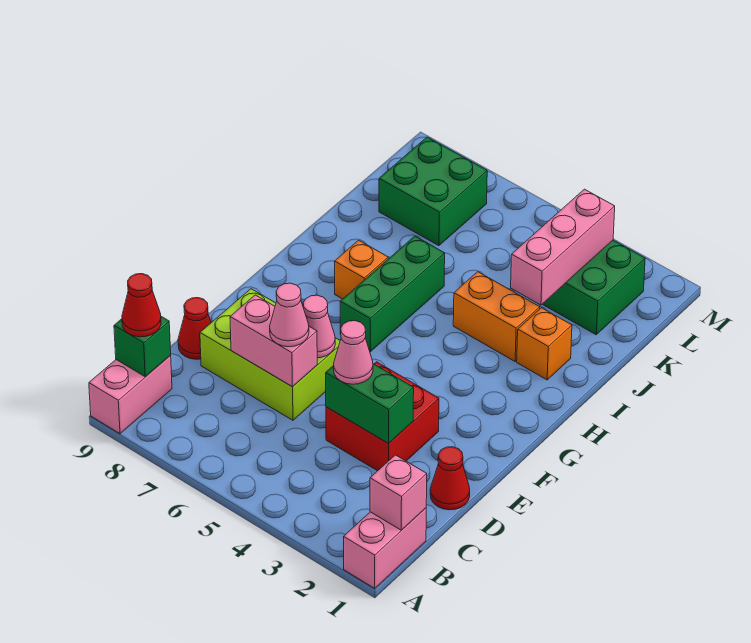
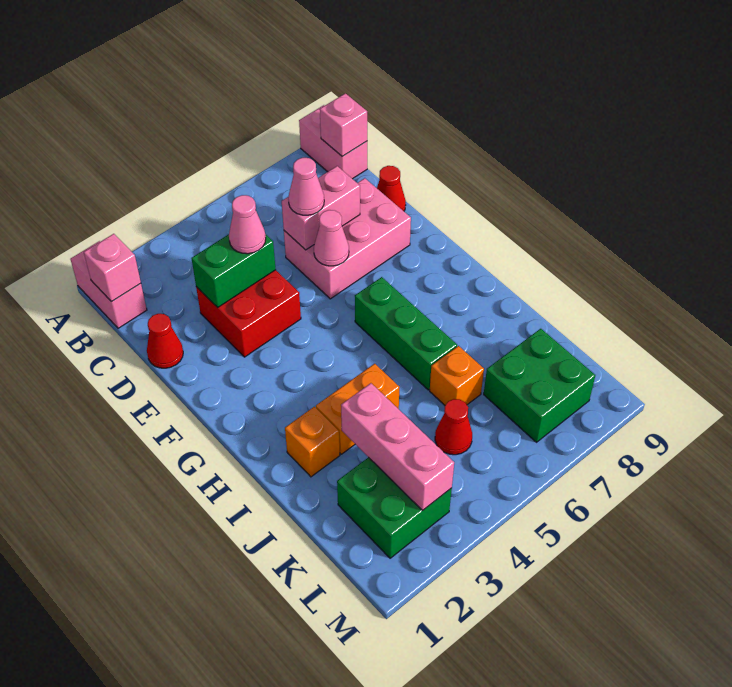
green 1x1 brick [114,317,171,377] -> pink 1x1 brick [320,93,367,156]
red 1x1 cone [122,274,161,337] -> red 1x1 cone moved to [435,399,472,455]
lime 2x3 brick [200,289,340,420] -> pink 2x3 brick [284,178,411,299]
orange 1x1 brick [335,240,388,299] -> orange 1x1 brick moved to [430,346,484,405]

